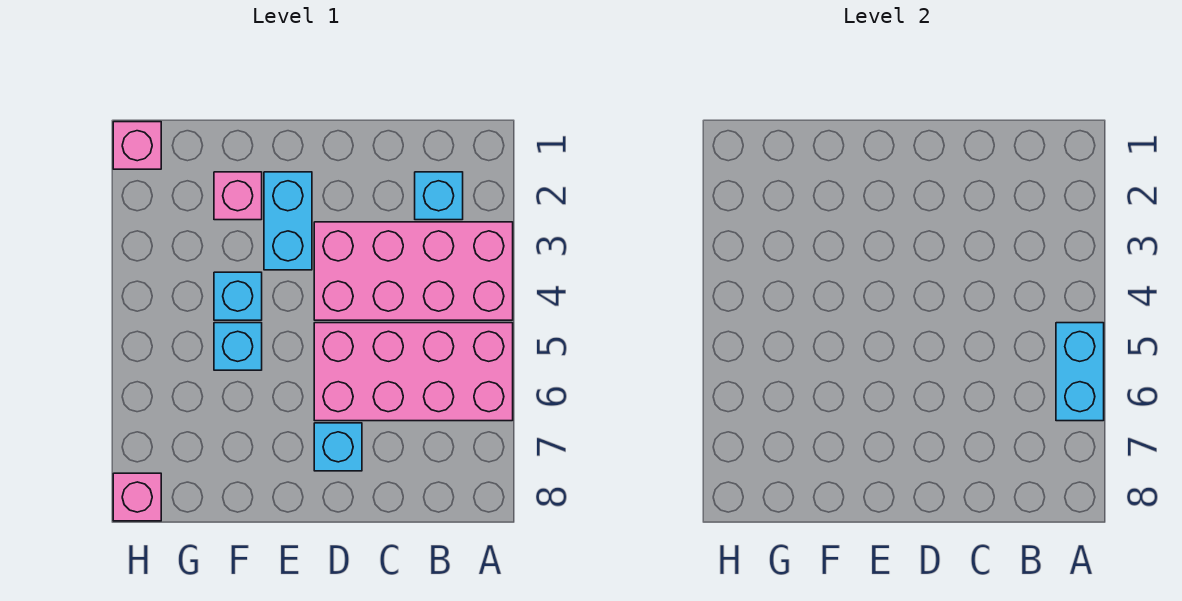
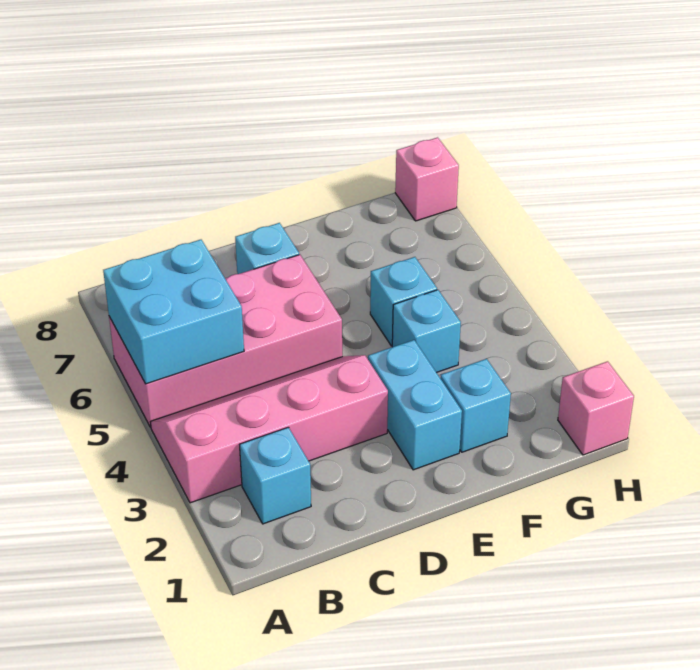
pink 2x4 brick [314,222,513,320] -> pink 2x4 slope [151,355,388,503]
cyan 1x2 brick [1056,323,1104,421] -> cyan 2x2 brick [103,240,244,384]
pink 1x1 brick [214,172,262,220] -> cyan 1x1 brick [440,359,511,452]

